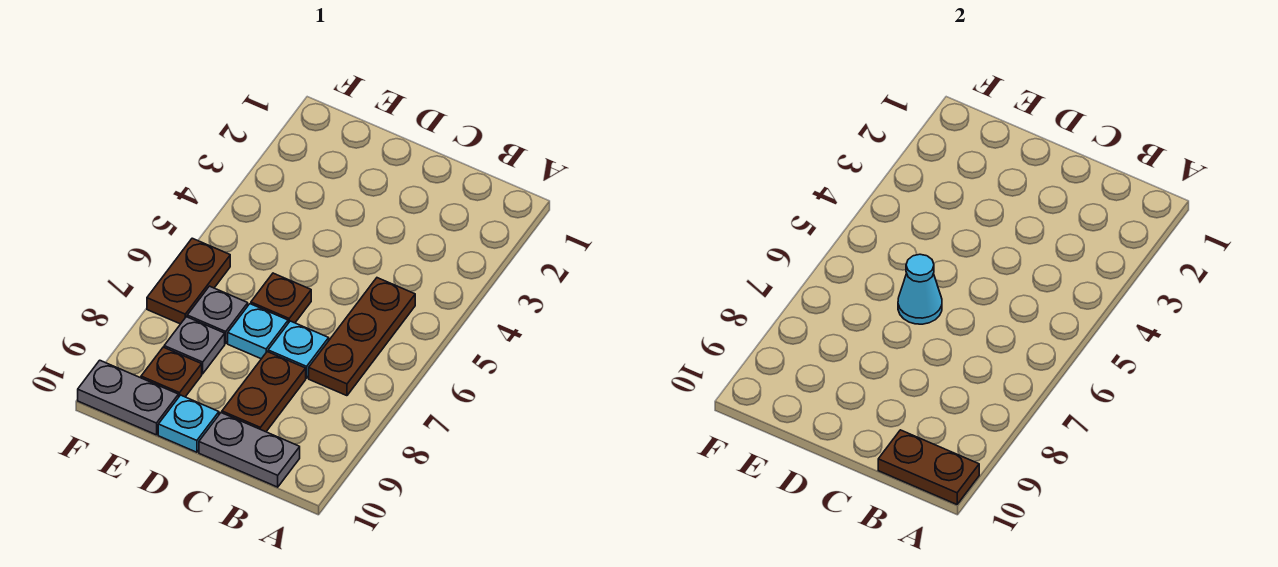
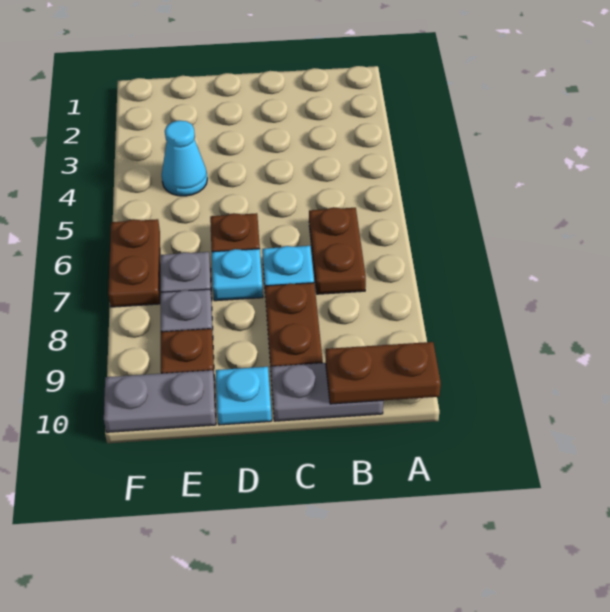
brown 1x3 plate [309,278,415,396] -> brown 1x2 plate [309,207,366,294]
cyan 1x1 cone [898,254,942,324] -> cyan 1x1 cone moved to [162,120,207,196]

